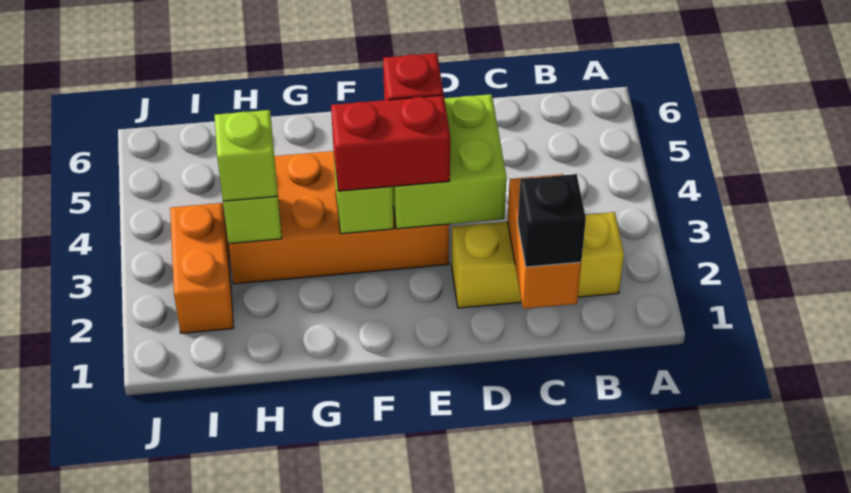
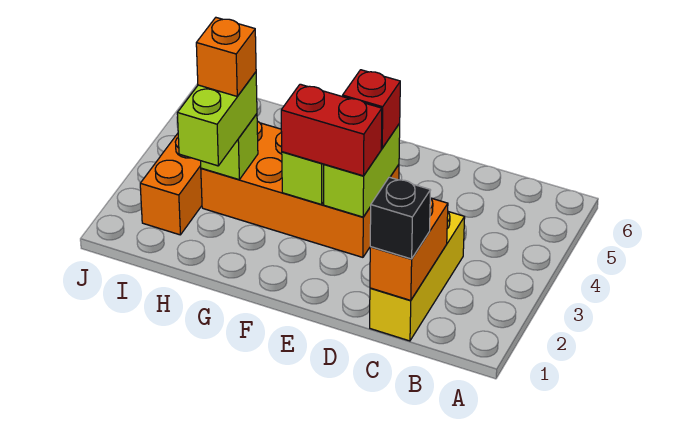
yellow 1x3 brick [451,212,624,308] -> yellow 1x3 brick turned to [370,212,465,341]
lime 2x2 brick [393,94,507,229] -> lime 1x2 brick [324,124,400,217]
lime 1x1 brick [215,110,278,201] -> lime 1x2 brick [177,72,257,166]
none -> orange 1x1 brick [196,18,256,96]

